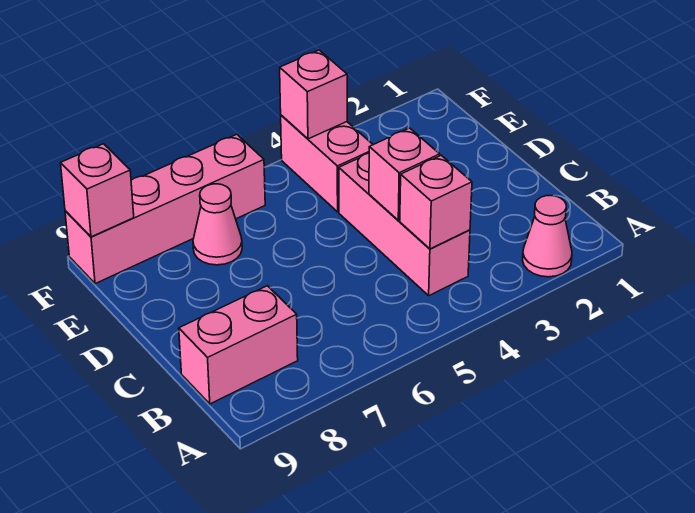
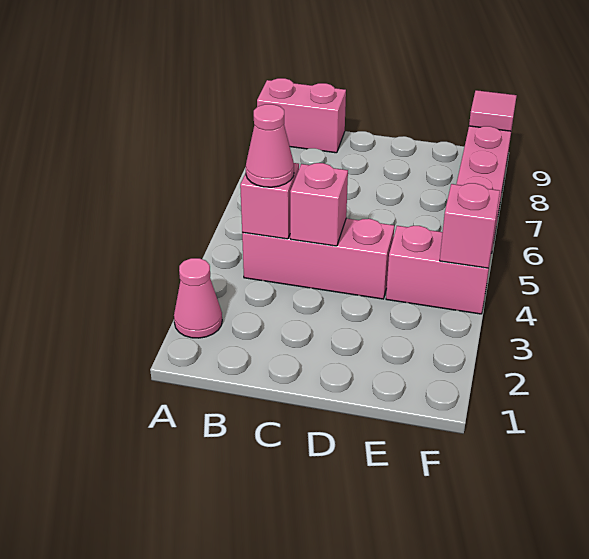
pink 1x2 brick [179,286,298,404] -> pink 1x2 brick turned to [257,78,346,153]
pink 1x1 cone [193,184,242,265] -> pink 1x1 cone moved to [246,104,294,187]
pink 1x1 brick [61,144,134,237] -> pink 1x1 tile [469,90,517,131]

